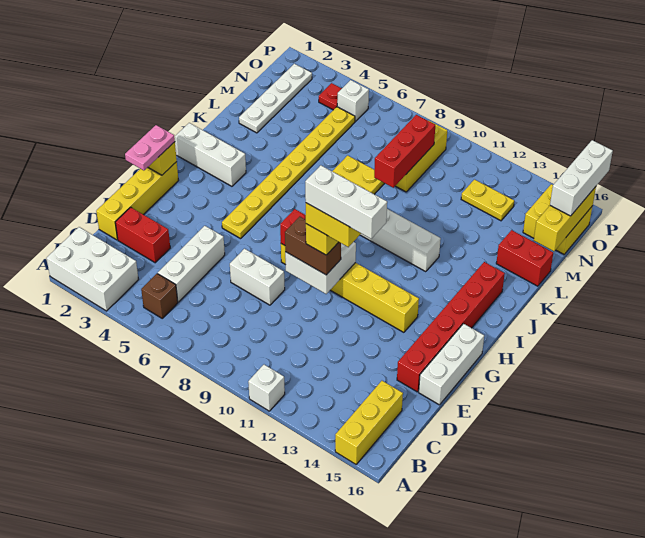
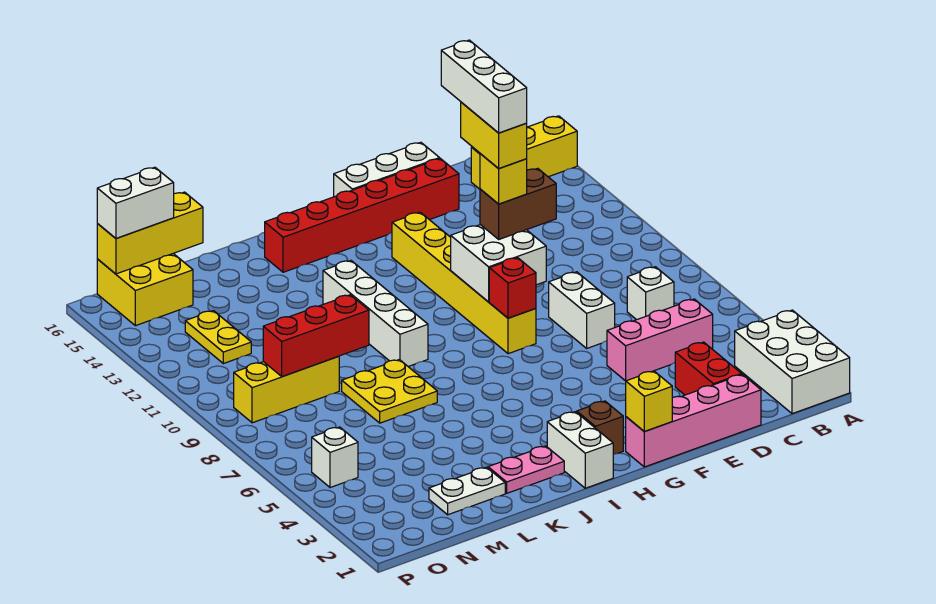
white 1x1 brick [248,365,285,411] -> white 1x1 brick moved to [627,267,674,320]
brown 1x1 brick [141,274,178,318] -> brown 1x1 brick moved to [577,401,623,454]
white 1x3 brick [158,226,225,302] -> pink 1x3 brick [607,299,713,381]
yellow 1x4 brick [96,162,179,240] -> pink 1x4 brick [626,375,761,467]
pink 1x2 plate [125,125,175,170] -> pink 1x2 plate moved to [488,446,564,493]
brown 1x2 brick [285,217,341,275] -> brown 1x2 brick turned to [480,168,556,239]
yellow 1x8 plate [222,107,355,239] -> none
white 1x3 brick [175,123,246,186] -> white 1x2 brick [547,412,613,488]
white 1x4 plate [239,64,312,133] -> white 1x2 plate [429,467,505,515]
red 1x2 brick [496,230,553,286] -> none
white 1x3 brick [550,140,613,216] -> white 1x2 brick [97,167,174,238]
red 1x1 plate [319,83,342,110] -> none

